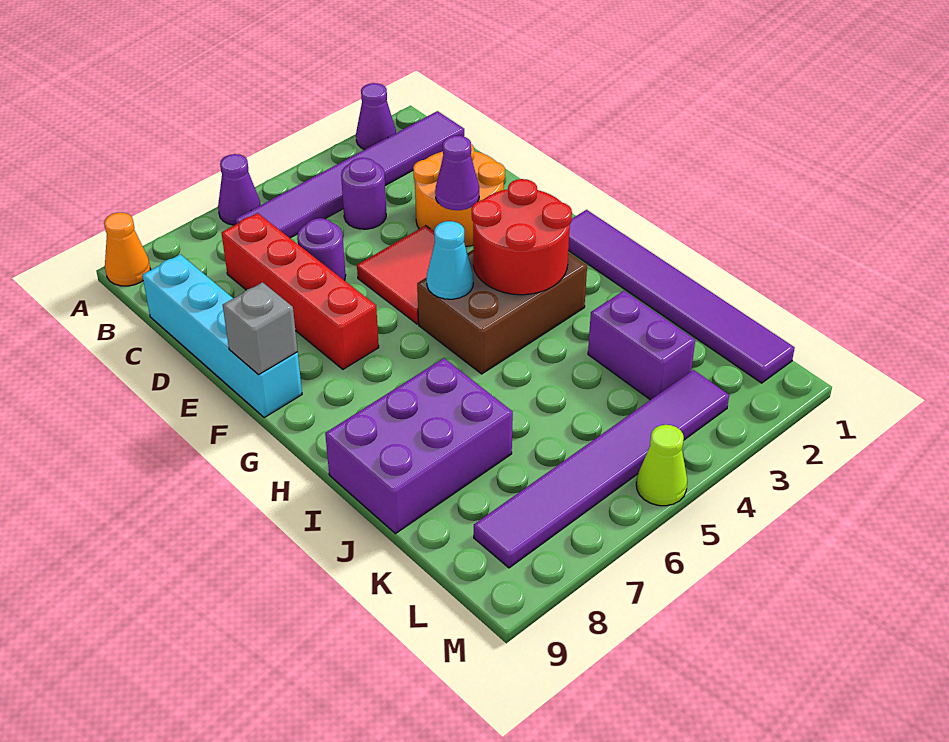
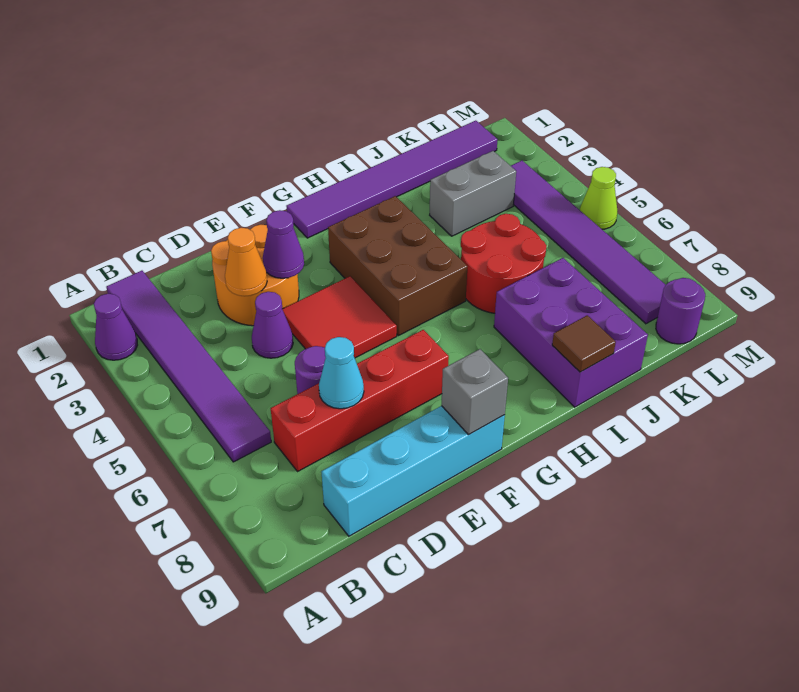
purple 1x1 cone [218,154,261,225] -> purple 1x1 cone moved to [252,292,293,358]
orange 1x1 cone [104,212,151,286] -> orange 1x1 cone moved to [225,228,267,296]
purple 1x1 round brick [341,158,386,229] -> purple 1x1 round brick moved to [656,278,705,344]
red 2x2 round brick [472,179,572,295] -> red 2x2 round brick moved to [461,214,547,313]
cyan 1x1 cone [427,221,473,299] -> cyan 1x1 cone moved to [319,337,364,409]
none -> brown 1x1 tile [552,315,616,372]
purple 1x2 brick [588,291,695,400] -> grey 1x2 brick [430,151,516,236]

